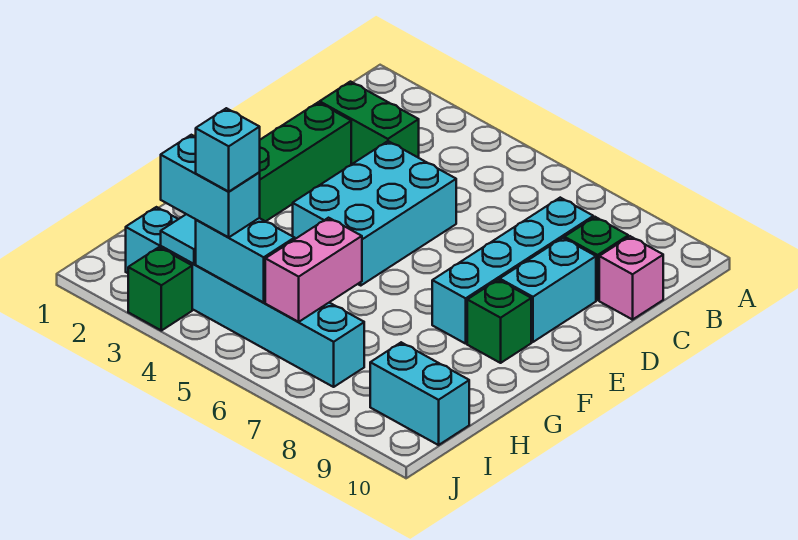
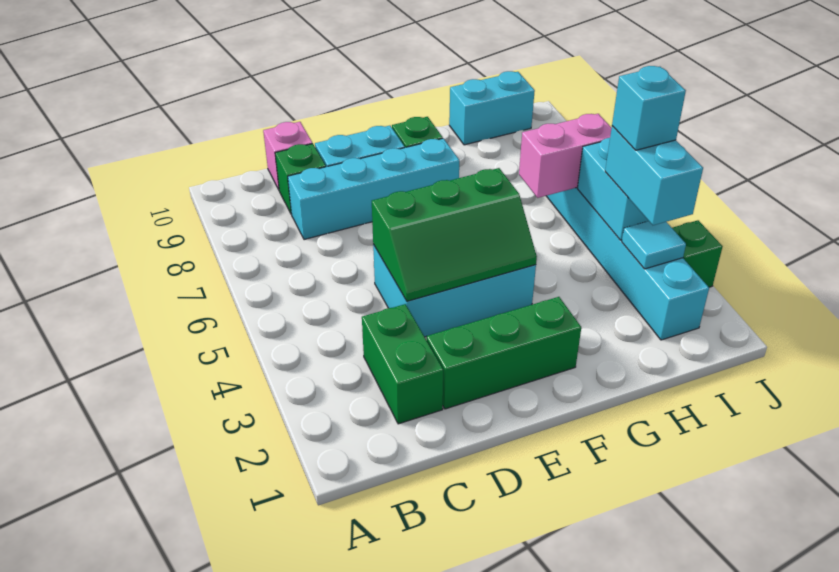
none -> green 2x3 slope [372,168,537,301]
cyan 1x2 brick [370,342,469,445] -> cyan 1x2 brick turned to [449,71,535,145]

